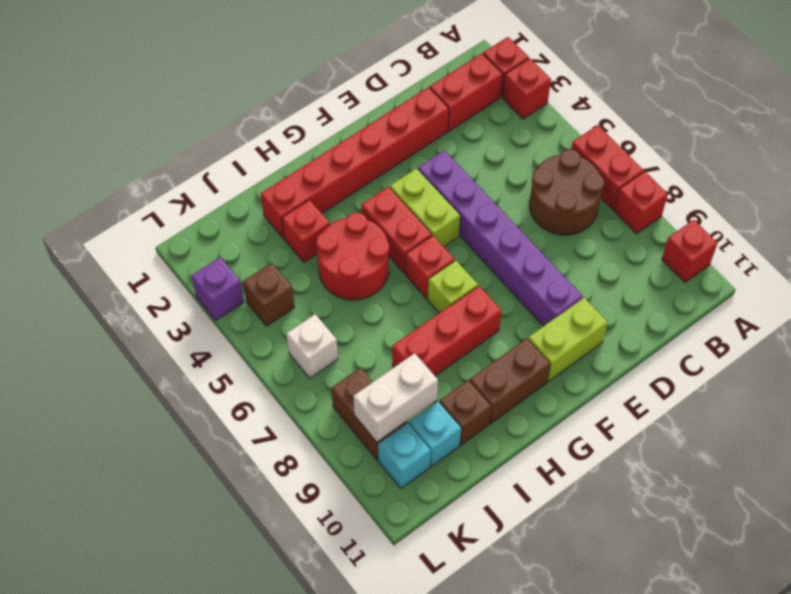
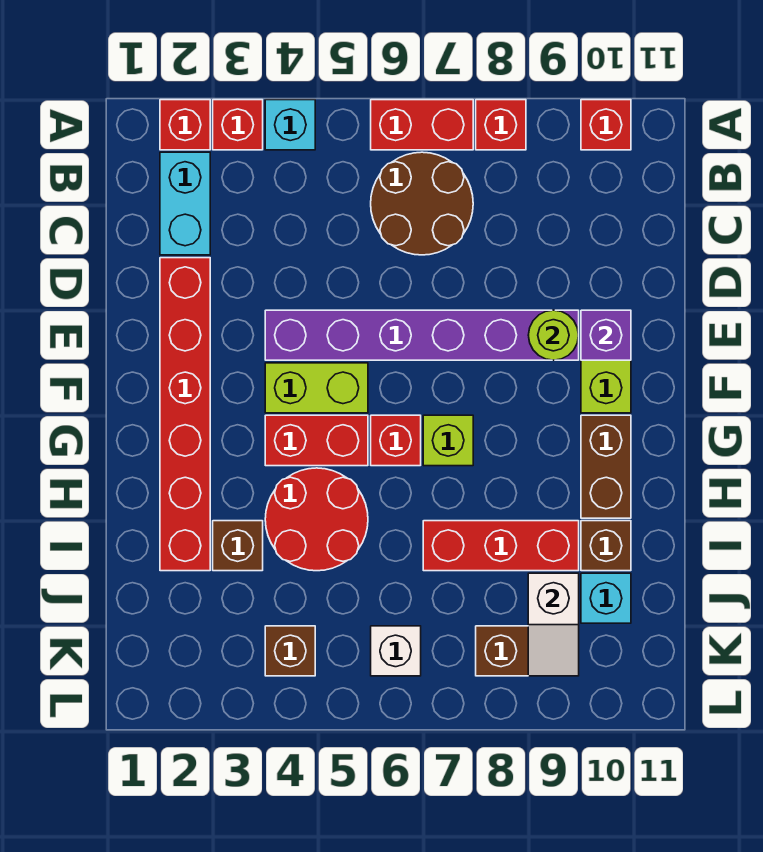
red 1x2 brick [430,53,503,131] -> cyan 1x2 brick [160,152,210,255]
none -> lime 1x1 round brick [528,310,578,360]
red 1x3 brick [392,286,502,376] -> red 1x3 brick turned to [423,521,579,571]
red 1x1 brick [282,200,330,262] -> brown 1x1 brick [213,521,263,571]
white 1x2 brick [353,353,438,442] -> white 1x2 slope [528,573,579,676]
cyan 1x1 brick [378,423,431,488] -> cyan 1x1 brick moved to [265,100,315,150]
purple 1x1 brick [191,257,244,320] -> purple 1x1 brick moved to [581,310,631,360]

